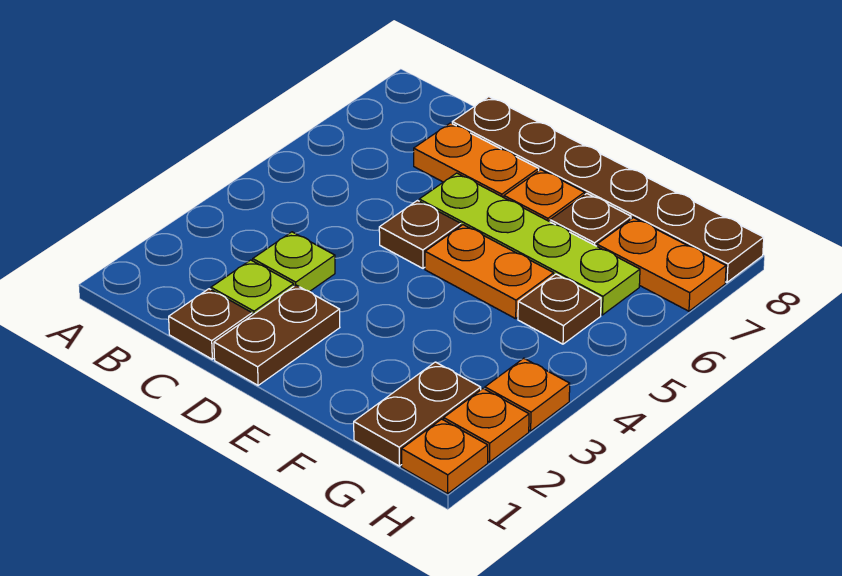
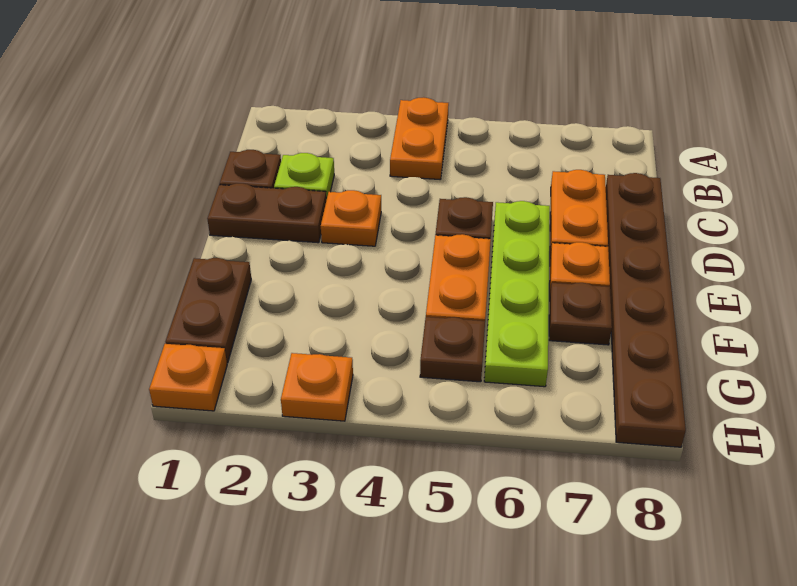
lime 1x1 plate [253,232,335,292] -> none
brown 1x2 plate [354,362,481,466] -> brown 1x2 plate turned to [166,258,251,363]
orange 1x2 plate [597,218,726,311] -> orange 1x2 plate moved to [390,97,449,179]
orange 1x1 plate [444,389,529,462] -> orange 1x1 plate moved to [321,190,381,246]

